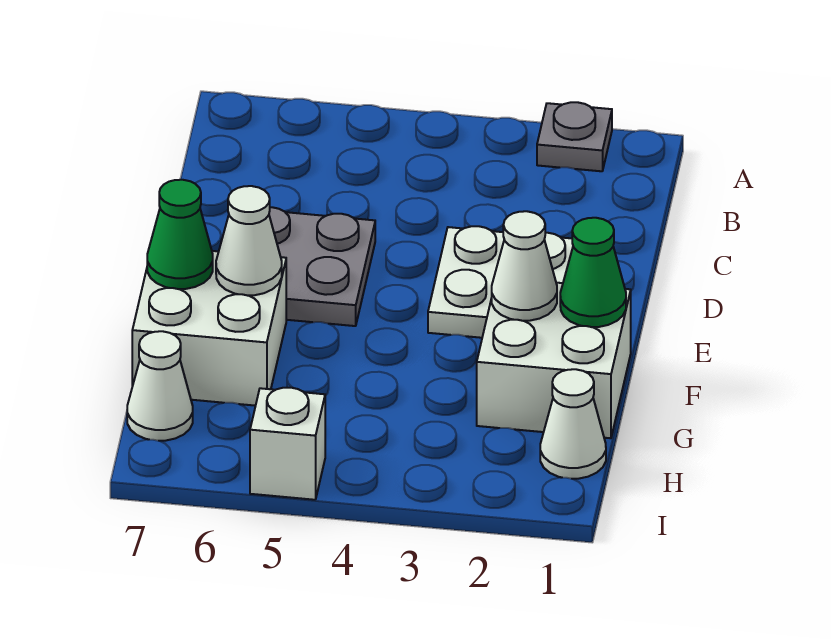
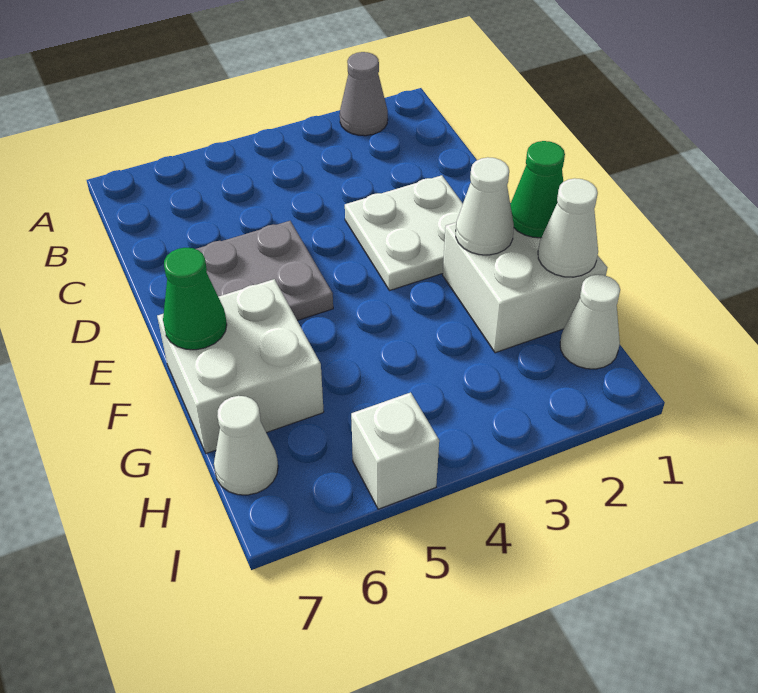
grey 1x1 plate [537,102,612,171] -> grey 1x1 cone [340,52,388,136]
white 1x1 cone [216,186,282,295] -> white 1x1 cone moved to [538,178,598,277]

